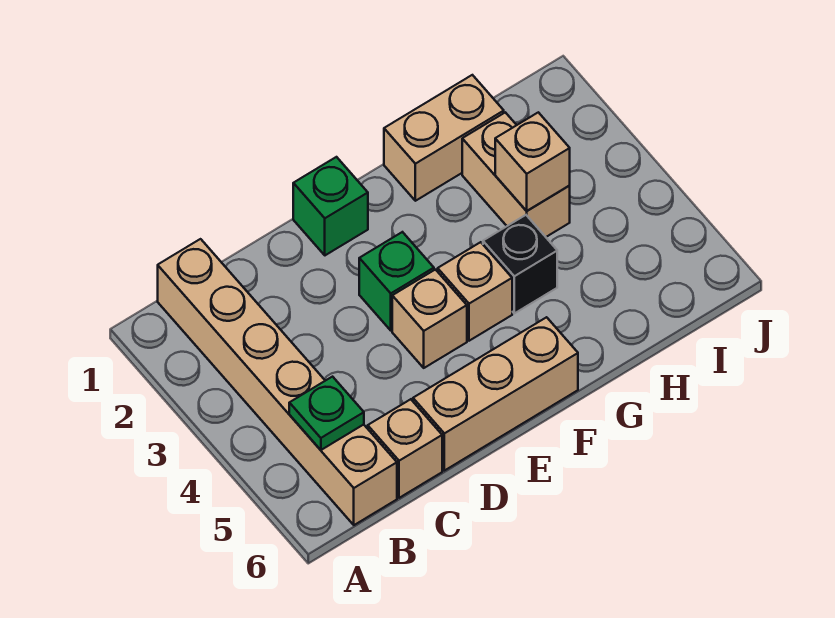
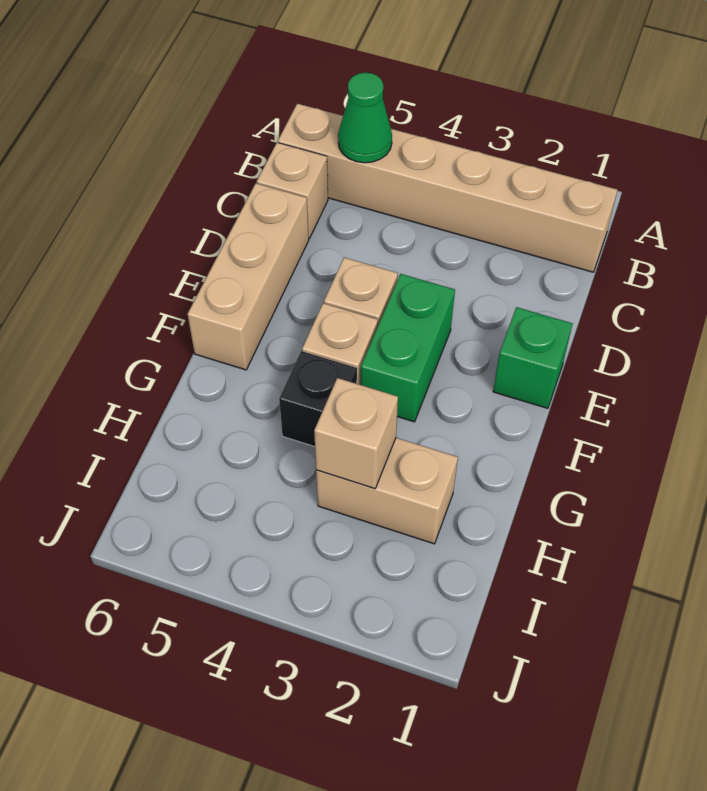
green 1x1 plate [289,377,364,450] -> green 1x1 cone [338,73,392,163]
green 1x1 brick [359,232,434,330] -> green 1x2 brick [361,274,455,422]
tan 1x2 brick [384,75,504,201] -> none

